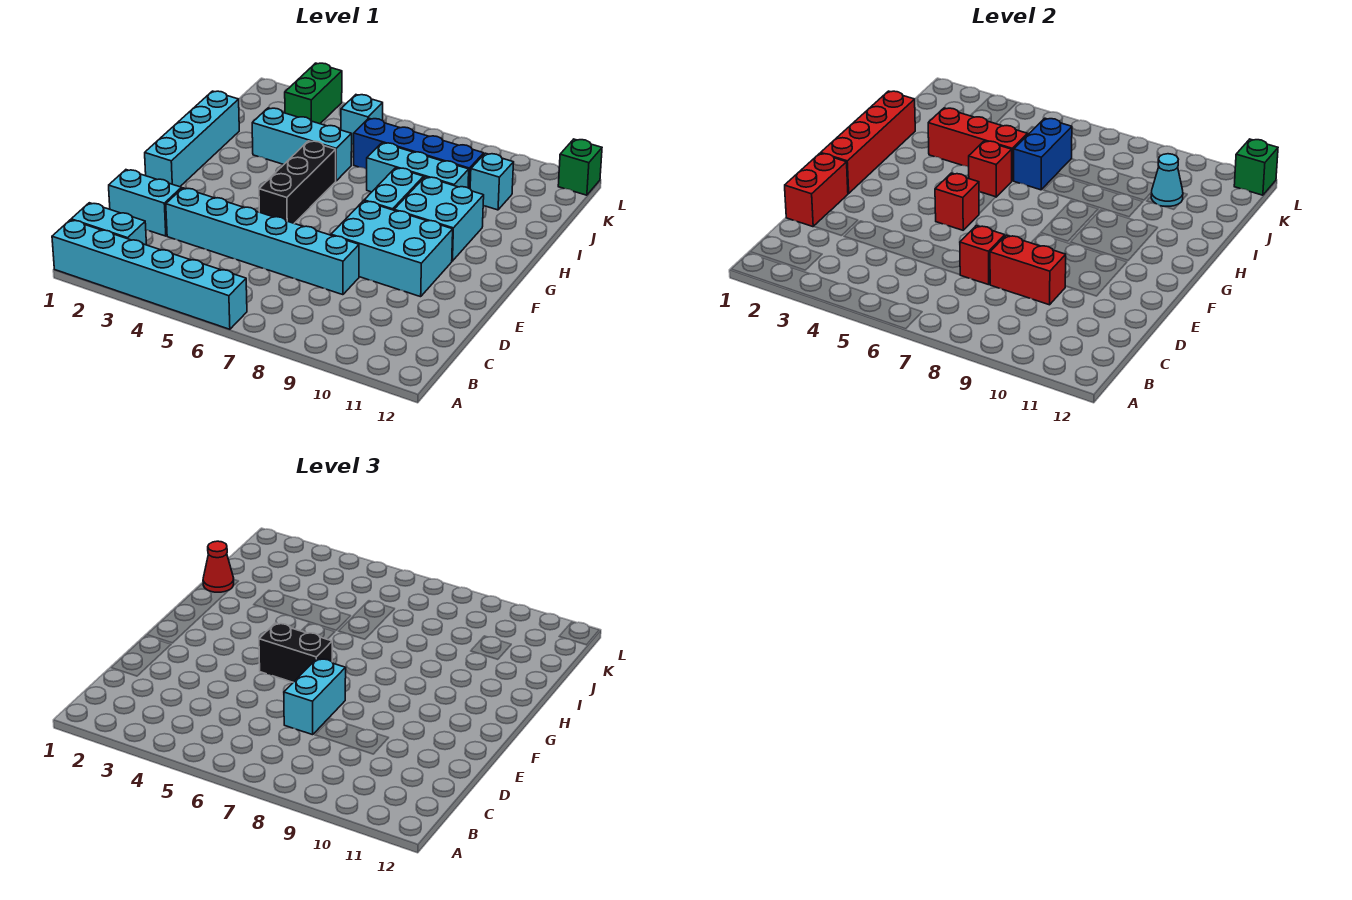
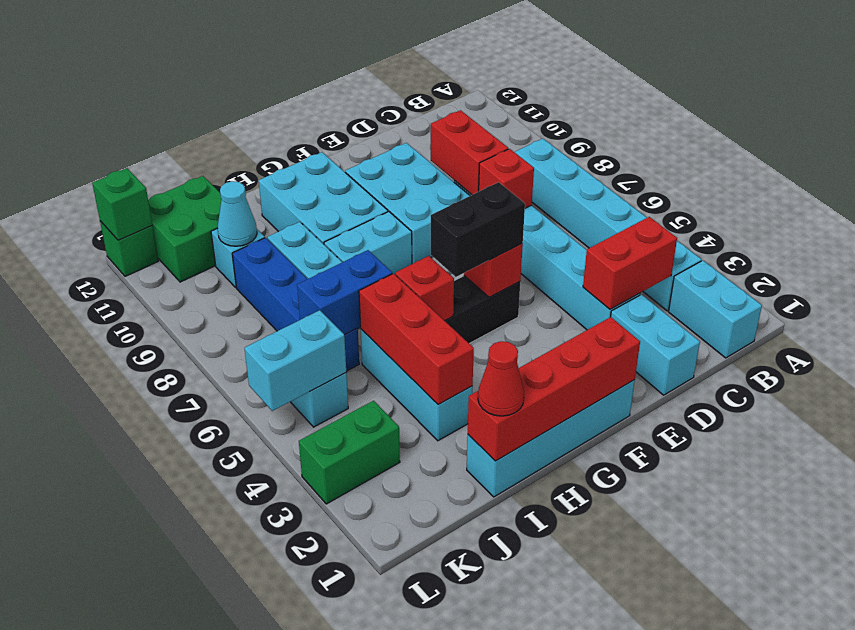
cyan 1x6 brick [52,220,247,329] -> cyan 1x6 brick moved to [515,139,702,311]
red 1x2 brick [785,153,848,227] -> red 1x2 brick moved to [583,217,677,309]
cyan 1x2 brick [284,658,346,735] -> cyan 1x2 brick moved to [244,310,346,411]
black 1x2 brick [259,623,332,682] -> black 1x2 brick turned to [431,182,525,277]
cyan 2x2 brick [394,177,484,261] -> cyan 2x3 brick [259,152,388,244]
none -> green 2x2 brick [148,176,222,282]

